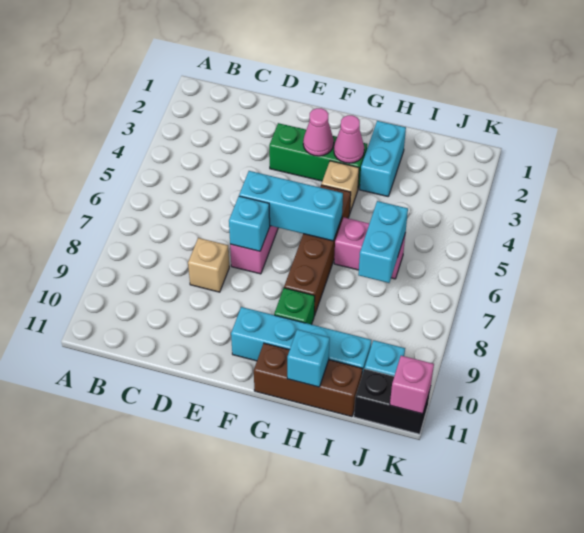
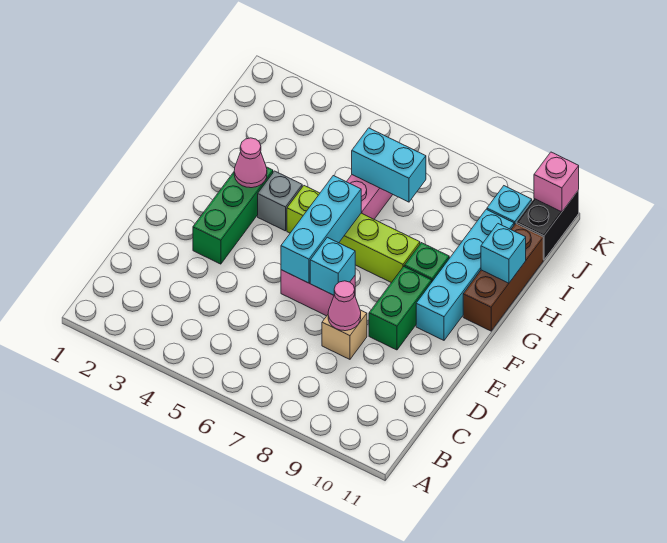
none -> green 1x2 brick [369,267,432,350]
pink 1x1 cone [303,108,334,156] -> pink 1x1 cone moved to [328,281,361,331]
tan 1x1 brick [321,161,359,212] -> grey 1x1 brick [258,171,302,231]
brown 1x4 brick [284,185,351,316] -> lime 1x4 brick [287,186,420,283]
cyan 1x2 brick [360,121,406,196] -> none

